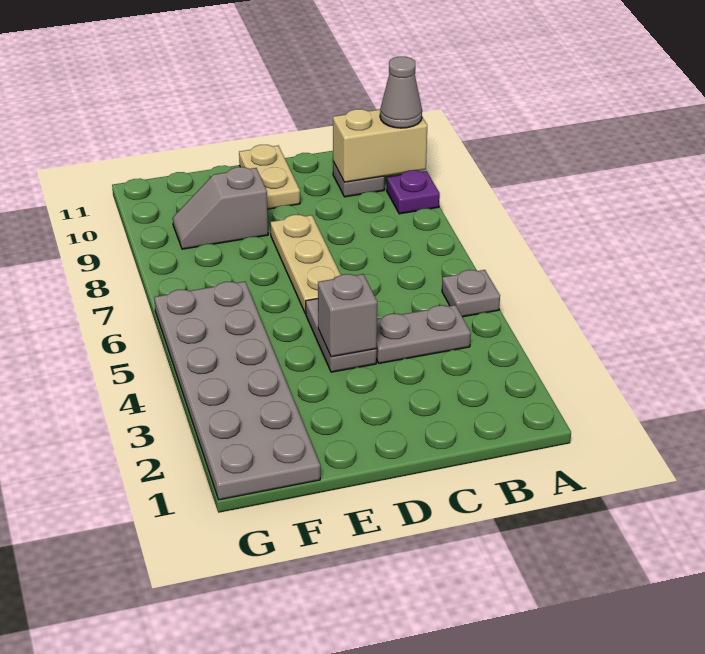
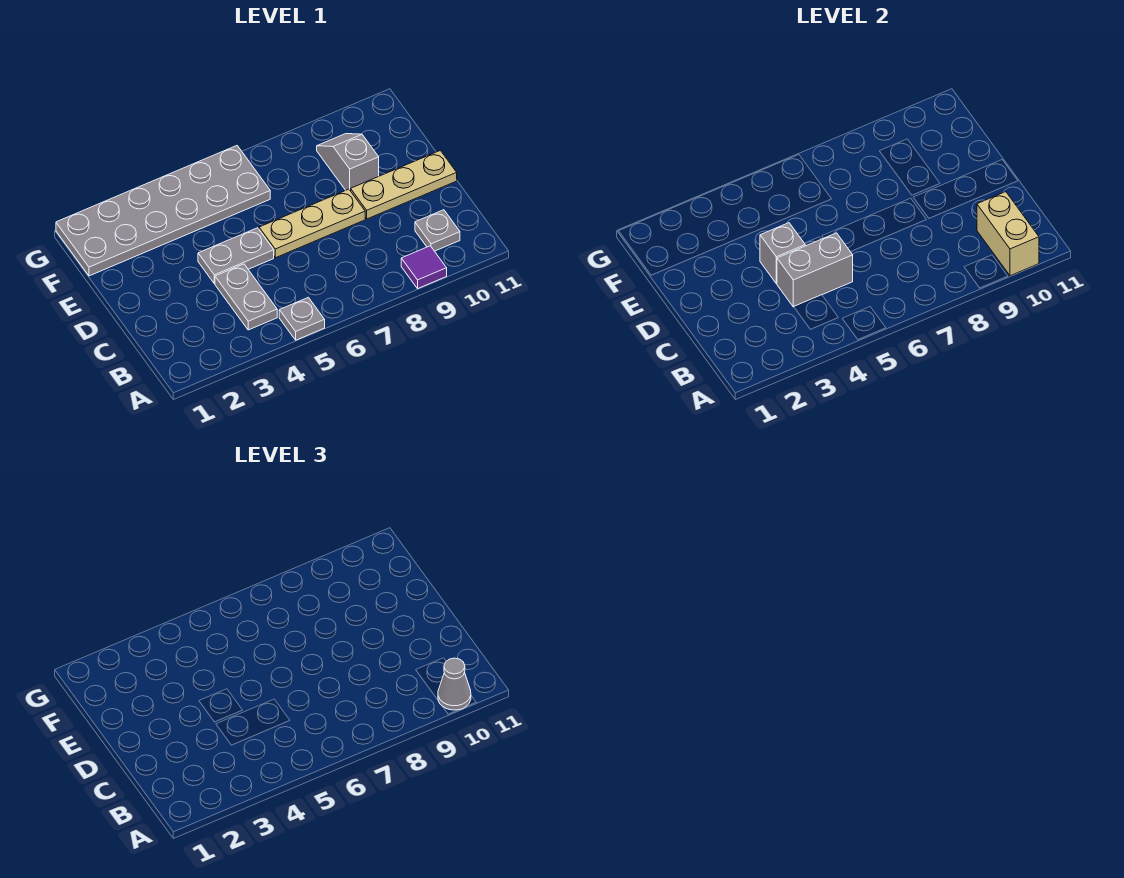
purple 1x1 plate [387,170,440,214] -> purple 1x1 tile [401,246,447,288]
none -> grey 1x2 brick [777,233,853,307]
tan 1x2 plate [239,145,300,209] -> tan 1x3 plate [351,150,457,219]

